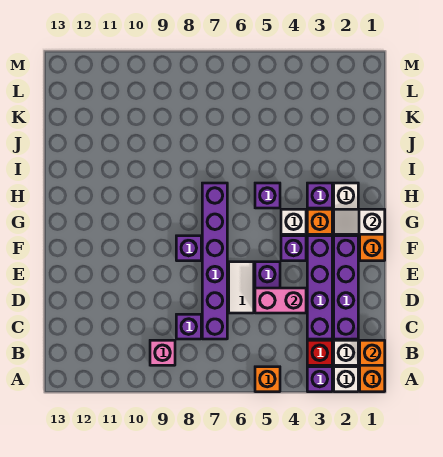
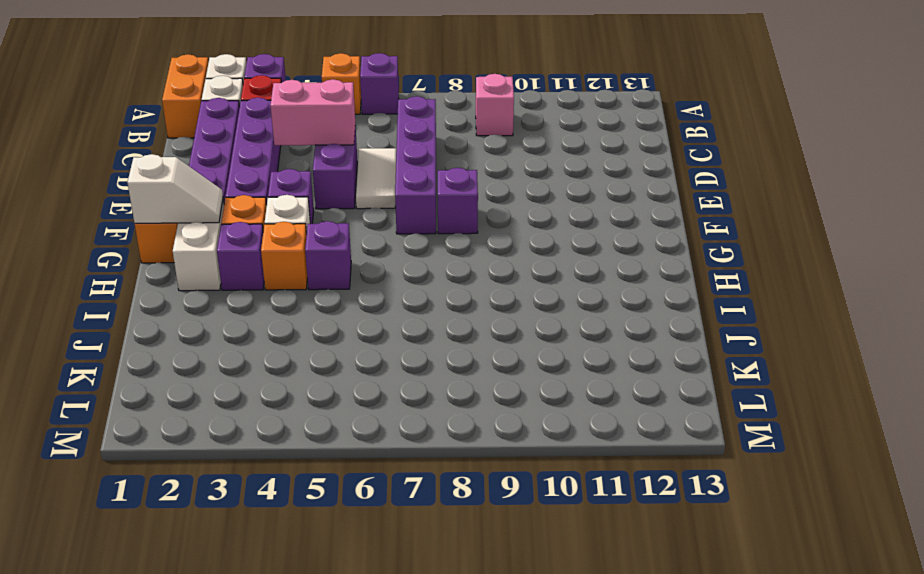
orange 1x1 brick [360,340,385,365] -> orange 1x1 brick moved to [261,222,307,290]
purple 1x6 brick [202,183,227,339] -> purple 1x4 brick [395,96,436,234]
purple 1x1 brick [176,314,201,339] -> purple 1x1 brick moved to [360,53,399,114]

